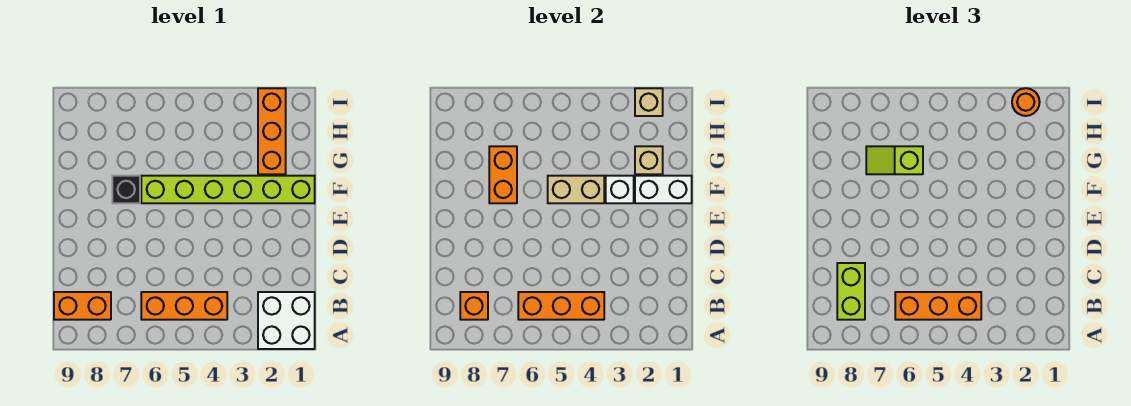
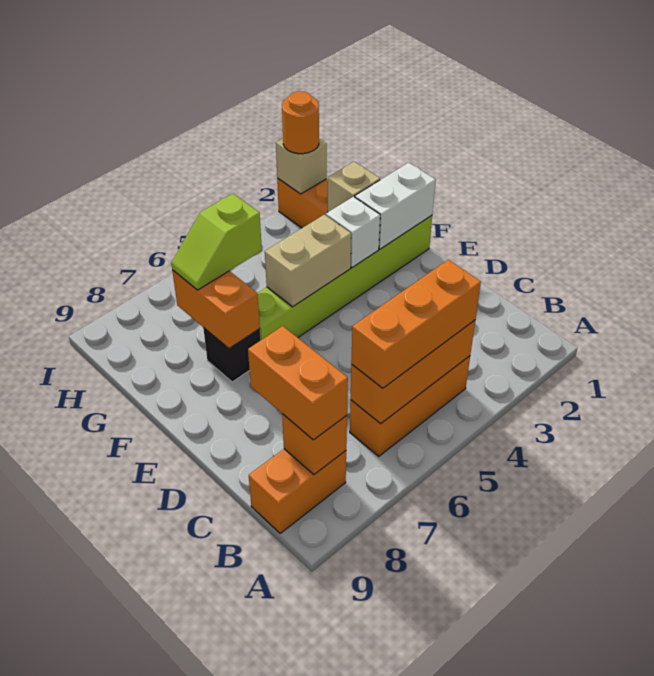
white 2x2 brick [258,292,315,349] -> none
lime 1x2 brick [837,263,865,320] -> orange 1x2 brick [248,326,348,440]

